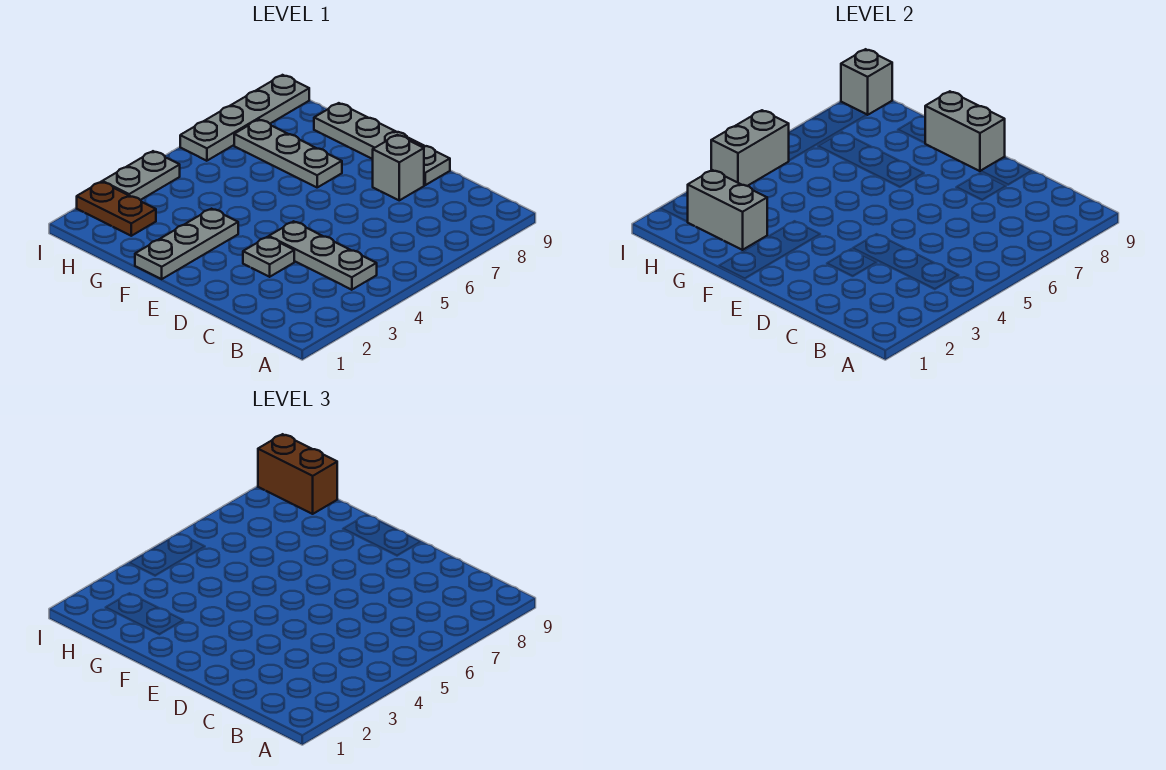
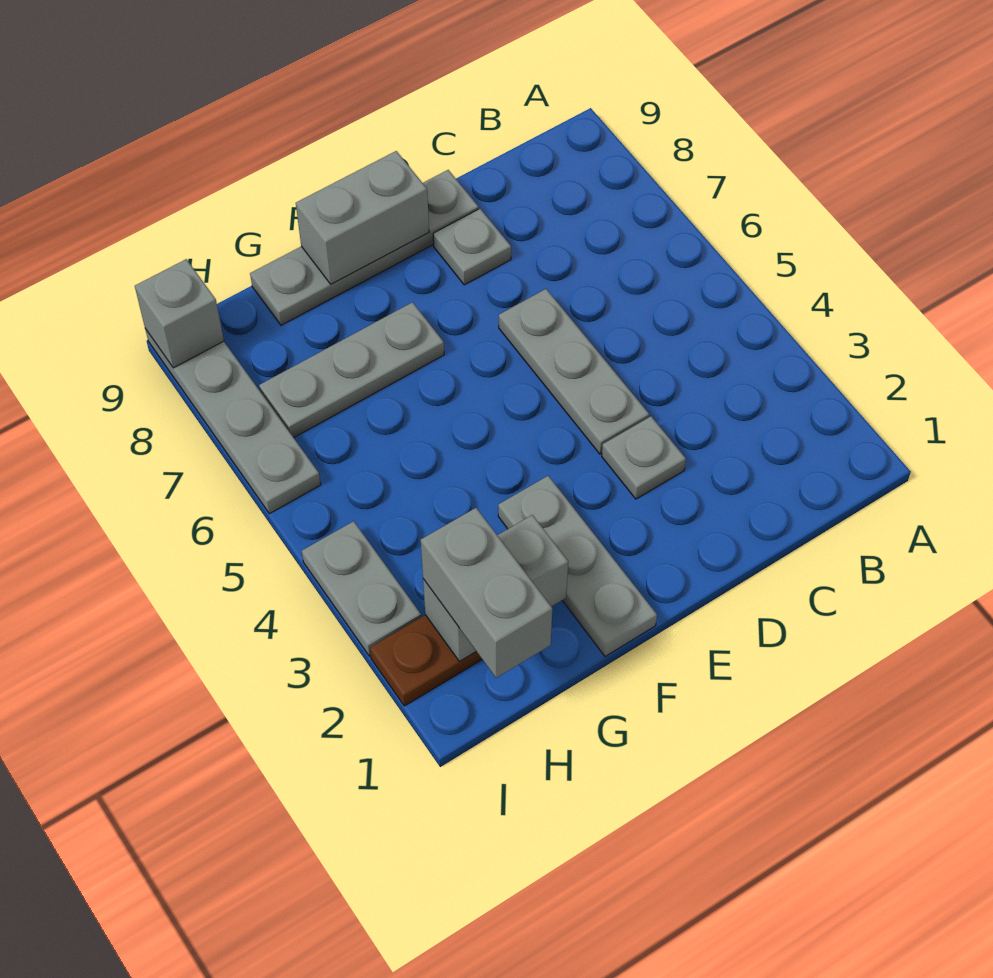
grey 1x3 plate [269,221,377,290] -> grey 1x3 plate turned to [499,289,649,454]
grey 1x1 brick [373,135,424,200] -> grey 1x1 plate [433,209,511,285]
brown 1x2 brick [258,434,337,514] -> none
grey 1x2 brick [711,110,789,186] -> grey 1x2 brick moved to [421,508,552,678]

